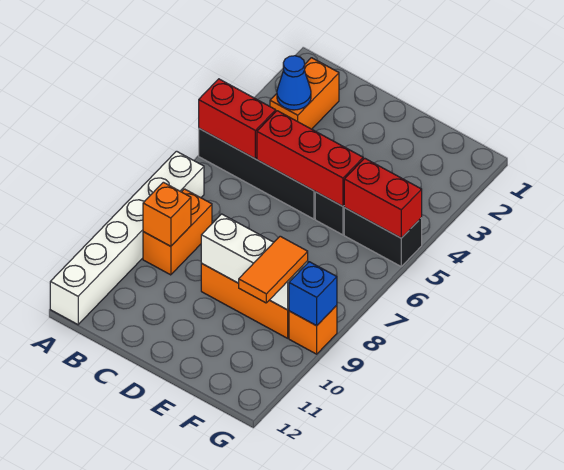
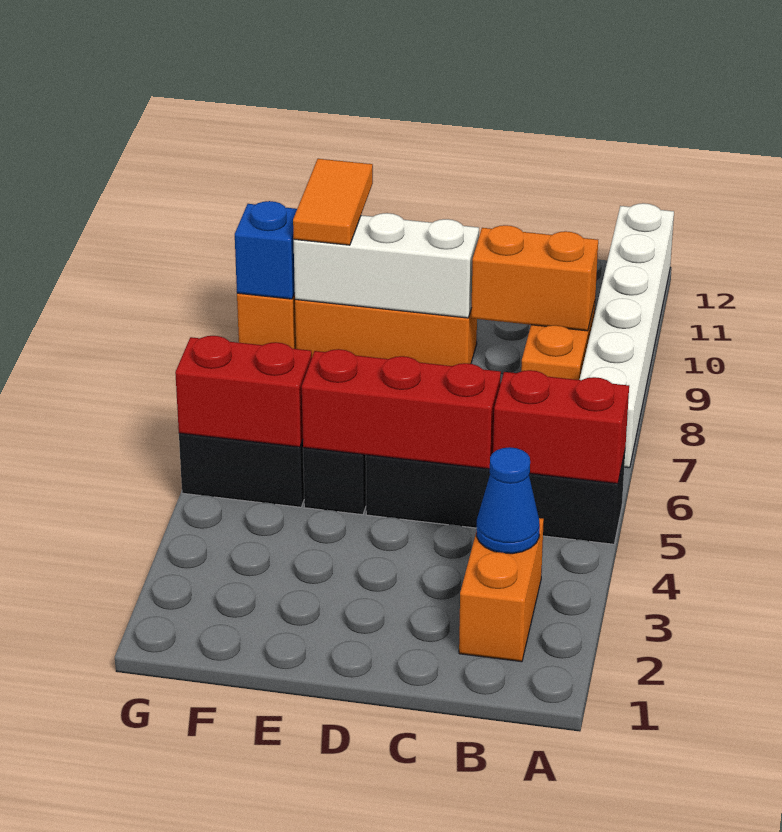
orange 1x1 brick [143,182,191,246] -> orange 1x2 brick [471,225,598,331]

